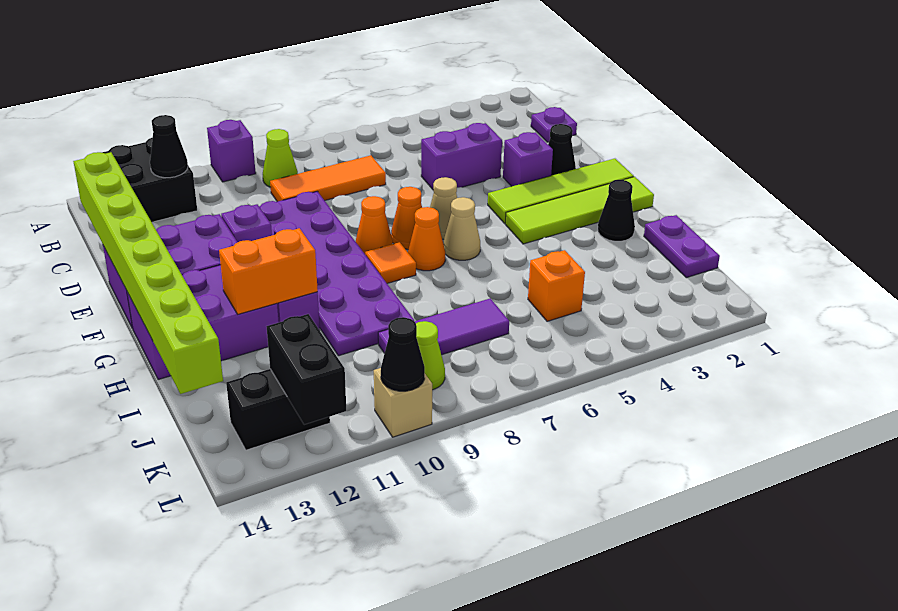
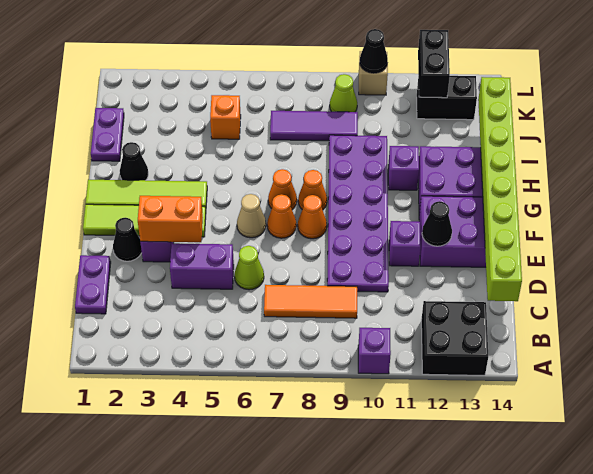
lime 1x1 cone [263,129,298,187] -> lime 1x1 cone moved to [234,246,264,290]
black 1x1 cone [150,115,188,178] -> black 1x1 cone moved to [422,201,452,246]
purple 1x1 plate [531,107,577,142] -> purple 1x2 plate [75,255,111,314]
tan 1x1 cone [444,197,480,260] -> none
orange 1x1 tile [365,242,416,283] -> orange 1x1 cone [298,170,327,210]
orange 1x2 brick [219,228,318,314] -> orange 1x2 brick moved to [138,196,203,242]

